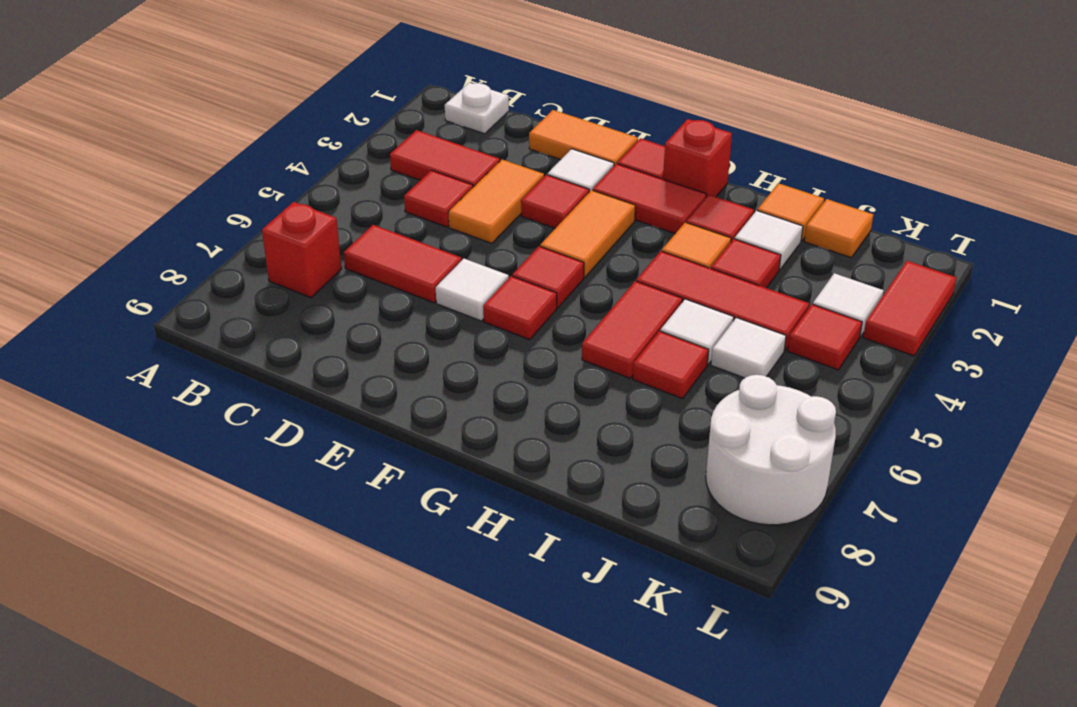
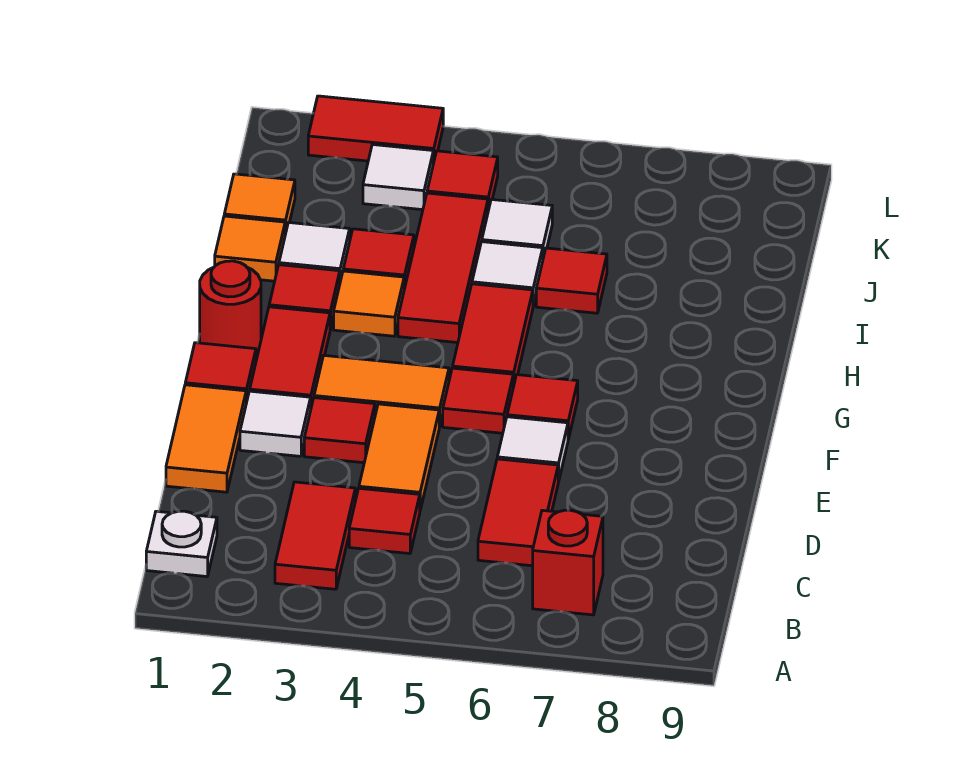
orange 1x2 tile [448,160,544,243] -> orange 1x2 tile turned to [359,404,439,510]
red 1x1 brick [663,119,732,197] -> red 1x1 round brick [200,261,261,353]
red 1x2 tile [582,281,683,378] -> red 1x2 tile turned to [453,284,533,387]
white 2x2 round brick [706,375,836,525] -> none

